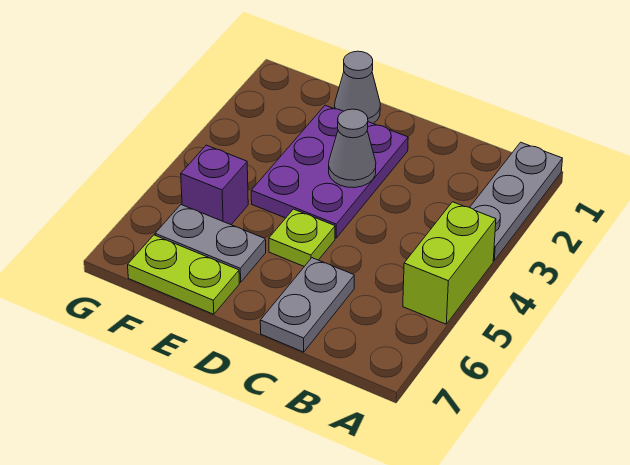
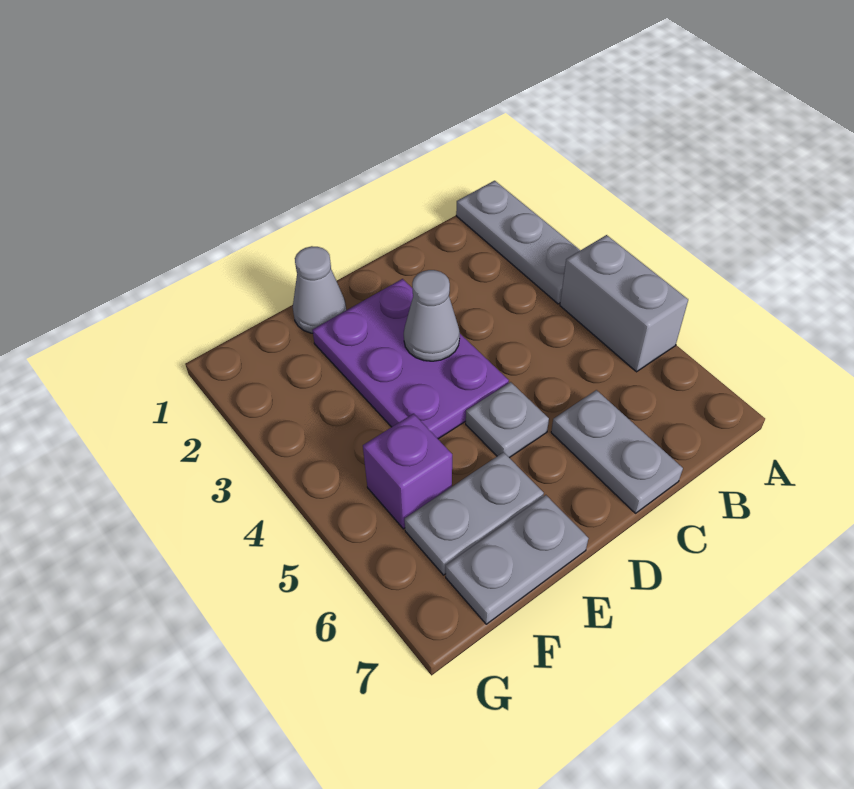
lime 1x2 brick [403,202,496,324] -> grey 1x2 brick [560,235,688,372]
lime 1x1 plate [269,209,335,266] -> grey 1x1 plate [466,382,549,458]
lime 1x2 plate [128,235,239,314] -> grey 1x2 plate [446,495,589,624]

